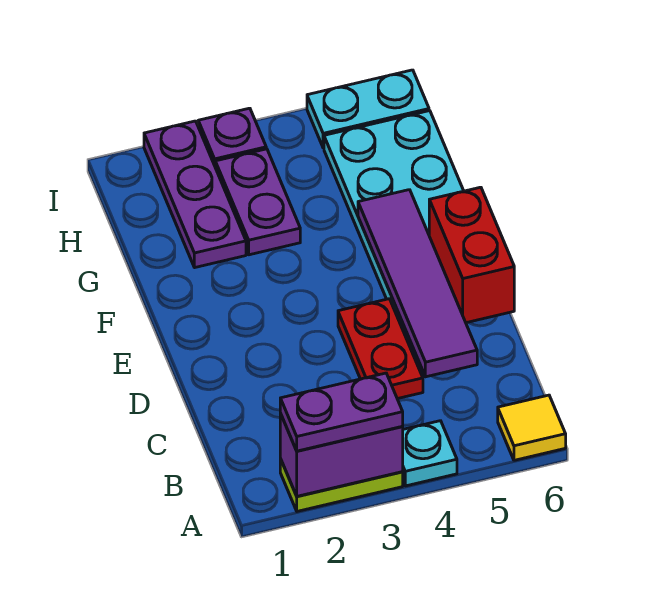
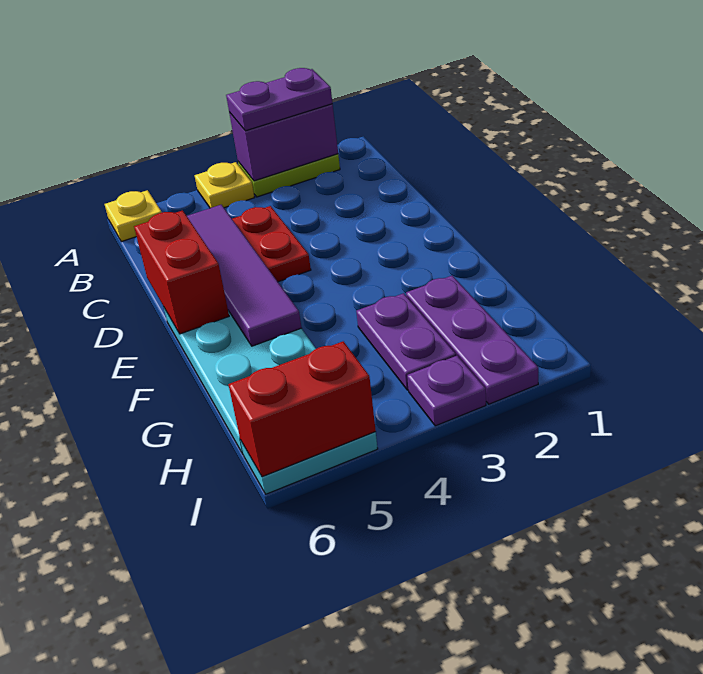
cyan 1x1 plate [403,421,457,486] -> yellow 1x1 plate [195,162,254,208]
yellow 1x1 tile [498,395,566,460] -> yellow 1x1 plate [105,190,162,242]
none -> red 1x2 brick [228,341,376,477]

